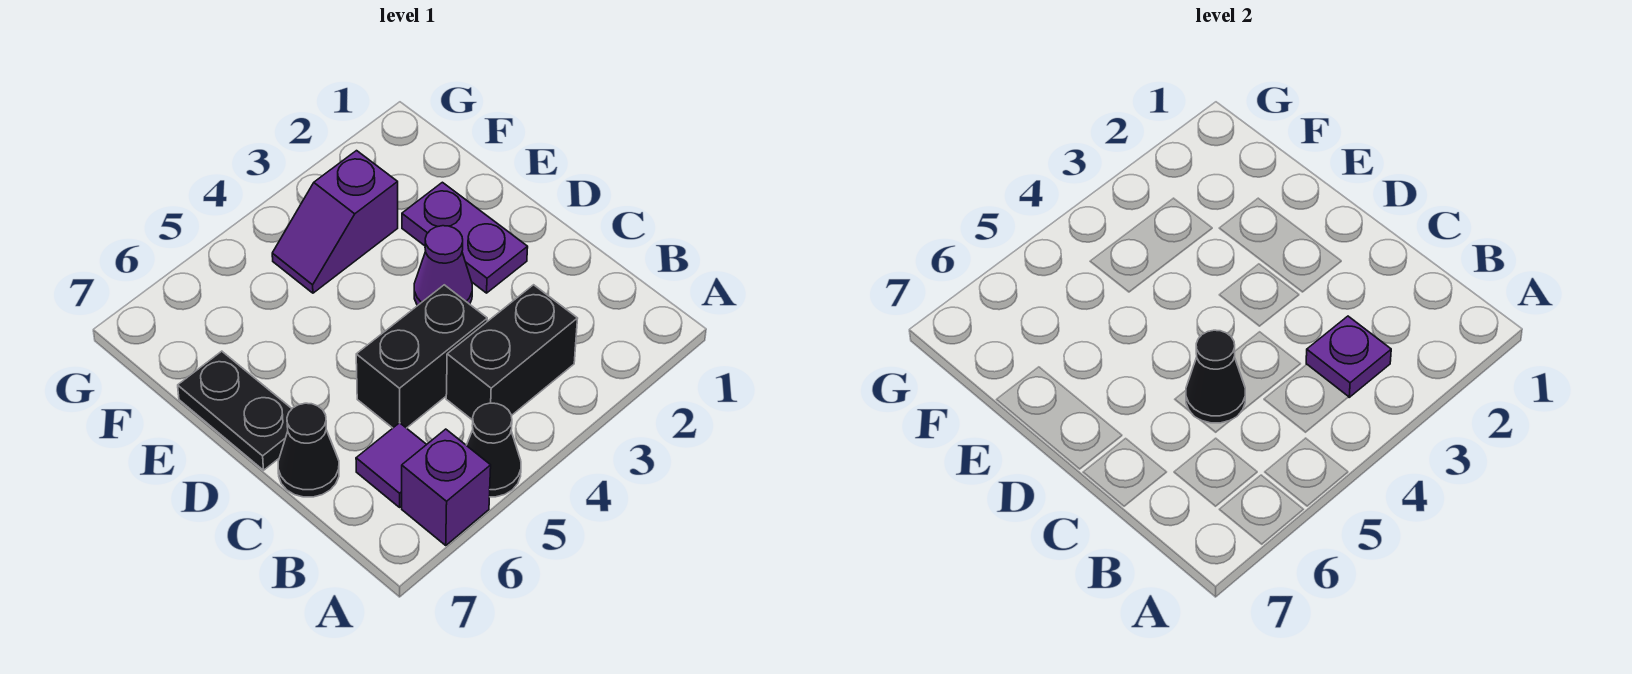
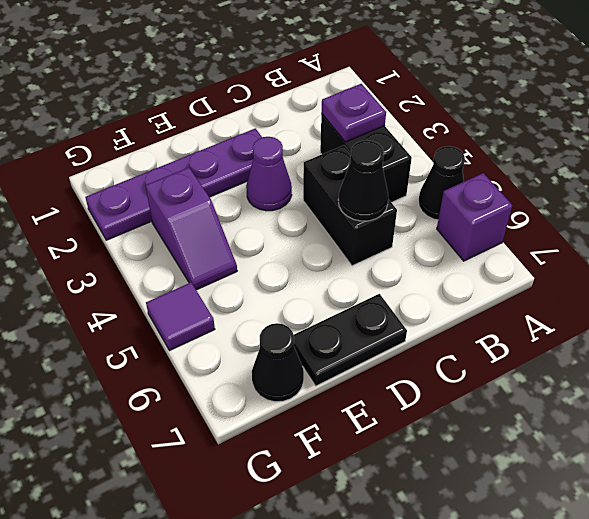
purple 1x1 tile [356,423,427,507] -> purple 1x1 tile moved to [146,283,215,351]
black 1x1 cone [278,403,339,497] -> black 1x1 cone moved to [252,323,304,402]
purple 1x2 plate [402,182,528,293] -> purple 1x4 plate [85,128,262,240]

